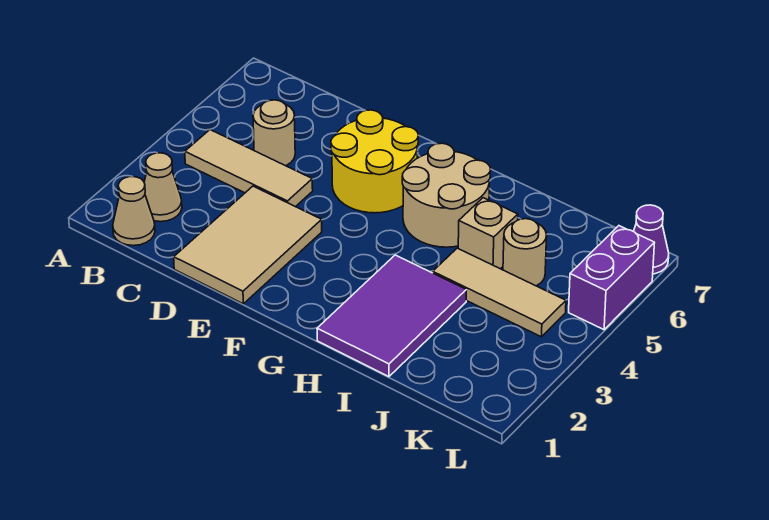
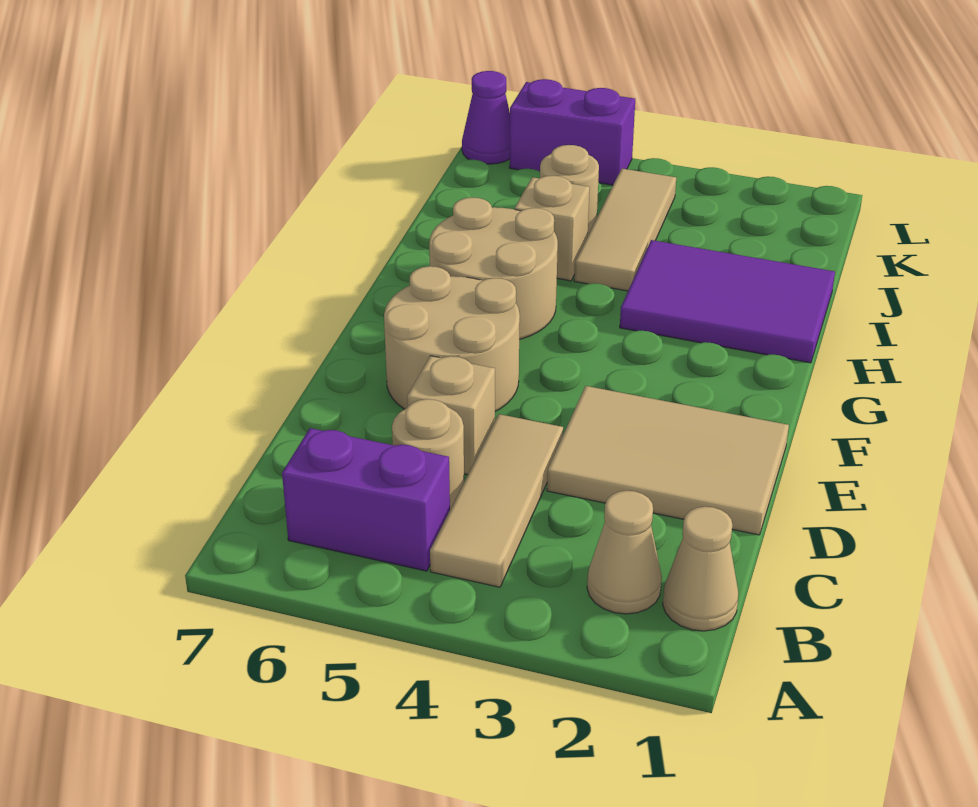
none -> purple 1x2 brick [282,428,450,571]
none -> tan 1x1 brick [407,356,495,475]
yellow 2x2 round brick [331,110,418,213] -> tan 2x2 round brick [384,266,520,411]

